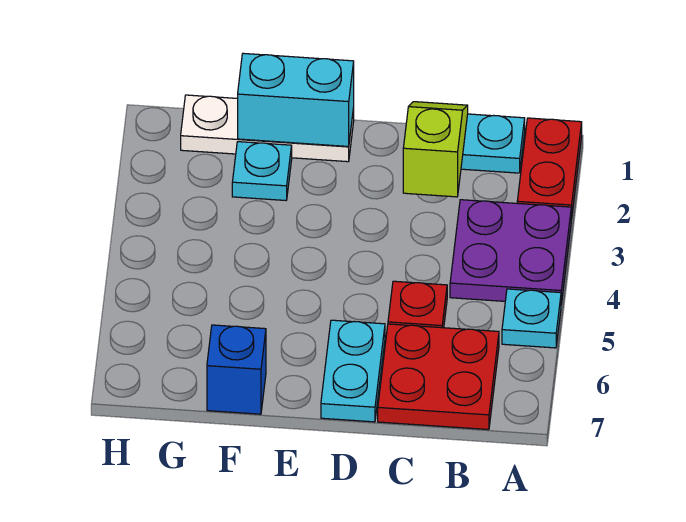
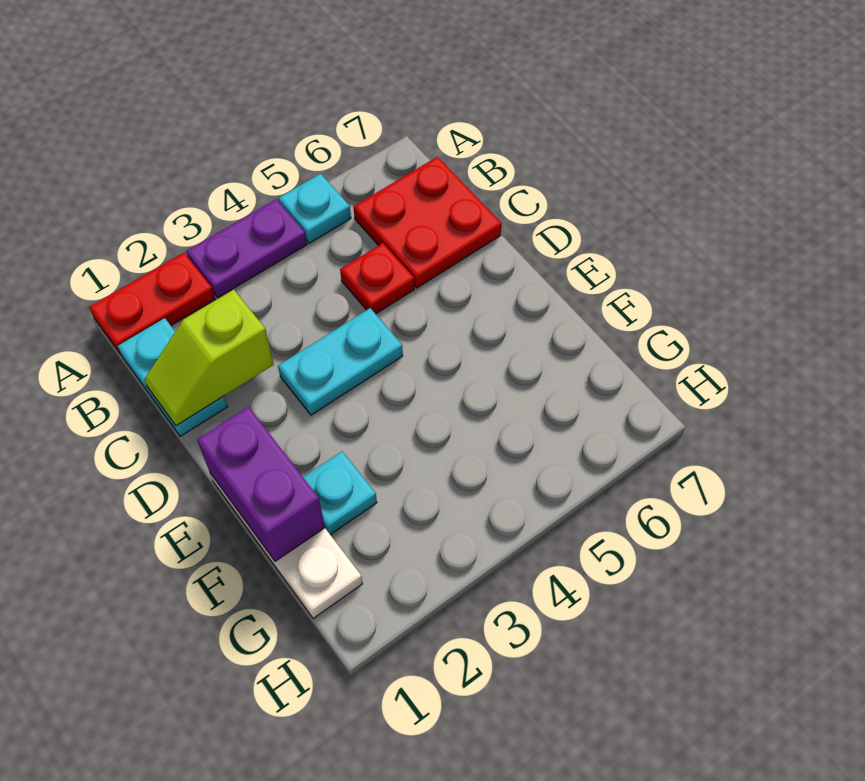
purple 2x2 plate [450,200,571,304] -> purple 1x2 plate [187,199,307,298]
cyan 1x2 plate [321,320,385,422] -> cyan 1x2 plate moved to [278,308,403,415]
cyan 1x2 brick [238,53,354,146] -> purple 1x2 brick [197,407,325,561]
blue 1x1 brick [207,325,266,414] -> none

